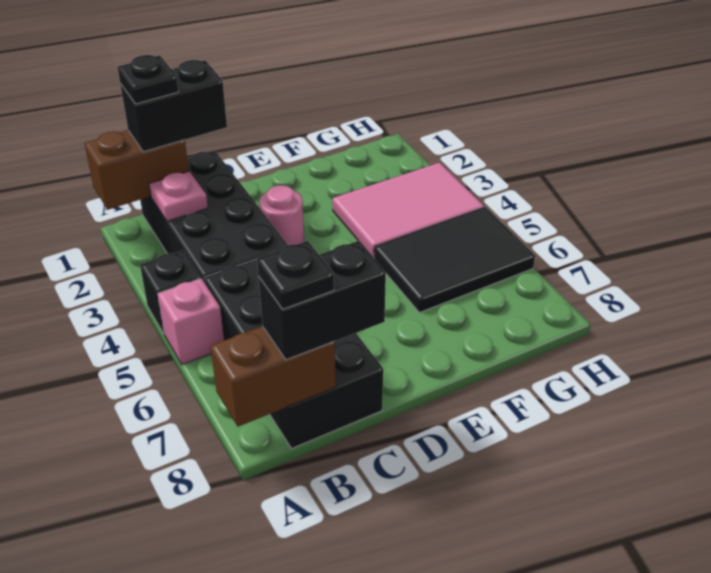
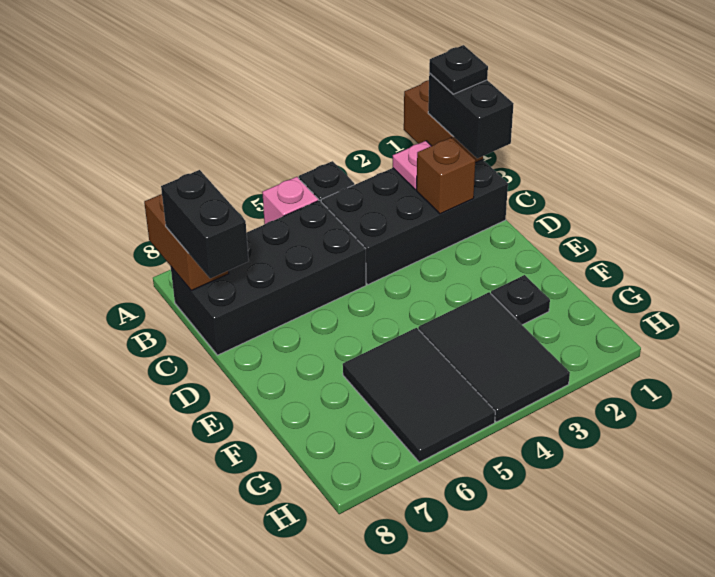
black 1x1 plate [257,241,334,309] -> black 1x1 plate moved to [491,275,550,325]
none -> brown 1x1 brick [417,138,475,214]
pink 1x1 round brick [260,185,304,245] -> none
pink 2x3 tile [333,162,484,258] -> black 2x3 tile [418,292,570,422]

